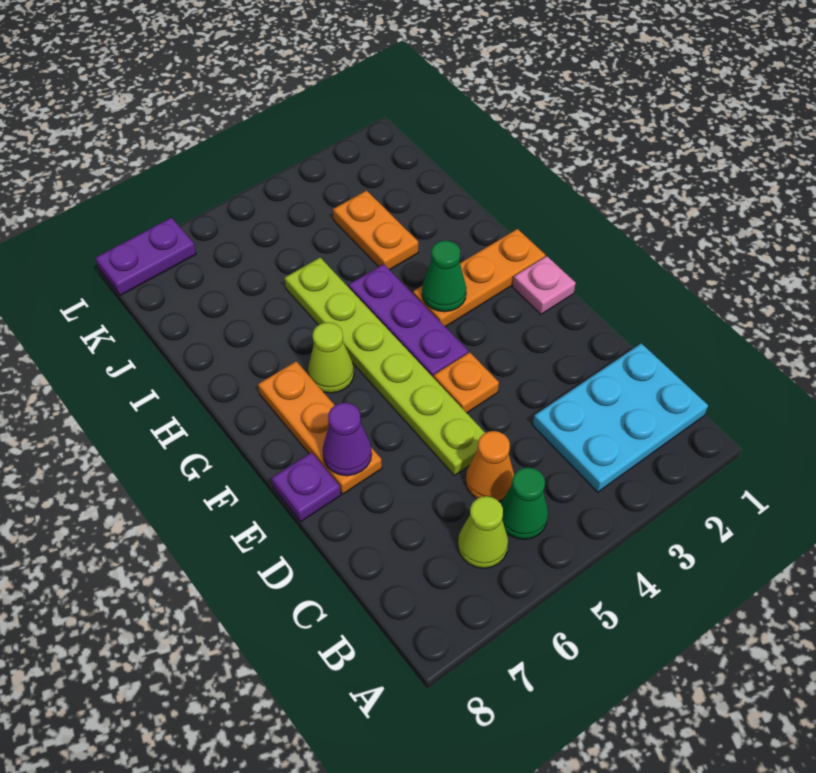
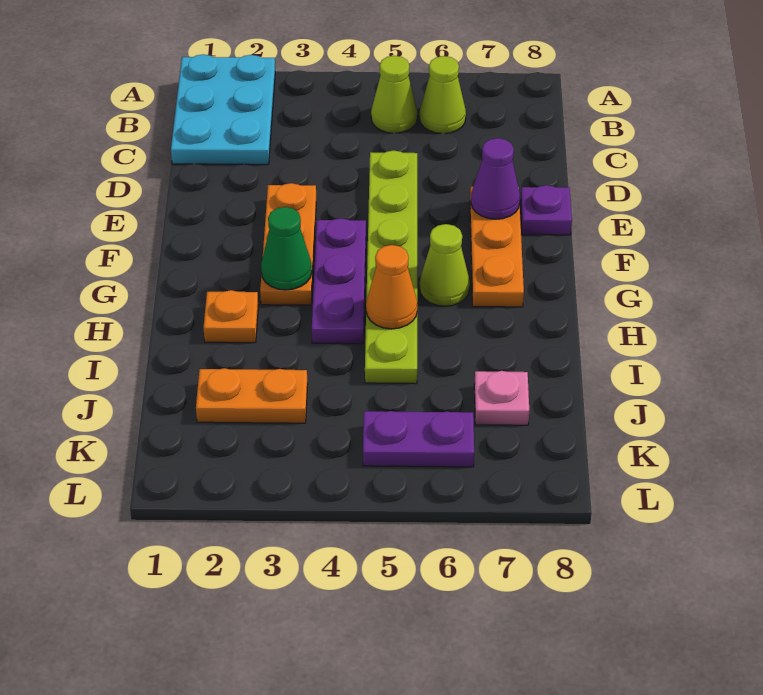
cyan 2x3 plate [533,343,708,492] -> cyan 2x3 plate turned to [171,54,275,165]
green 1x1 cone [501,467,548,539] -> lime 1x1 cone [371,56,417,133]
orange 1x1 cone [466,431,514,501] -> orange 1x1 cone moved to [366,245,417,329]
orange 1x1 plate [434,352,499,413] -> orange 1x1 plate moved to [204,290,258,343]
pink 1x1 plate [513,256,576,314] -> pink 1x1 plate moved to [474,371,529,425]
orange 1x3 plate [413,229,545,327] -> orange 1x3 plate turned to [260,183,316,305]
orange 1x2 plate [333,191,418,270] -> orange 1x2 plate turned to [196,368,308,423]
purple 1x2 plate [95,218,196,295] -> purple 1x2 plate moved to [363,411,474,467]

